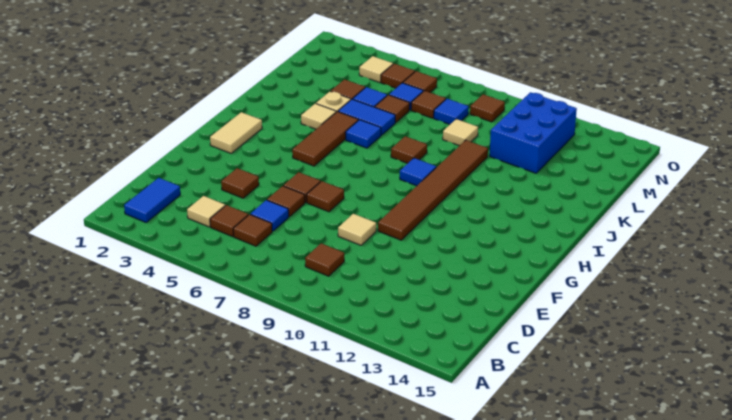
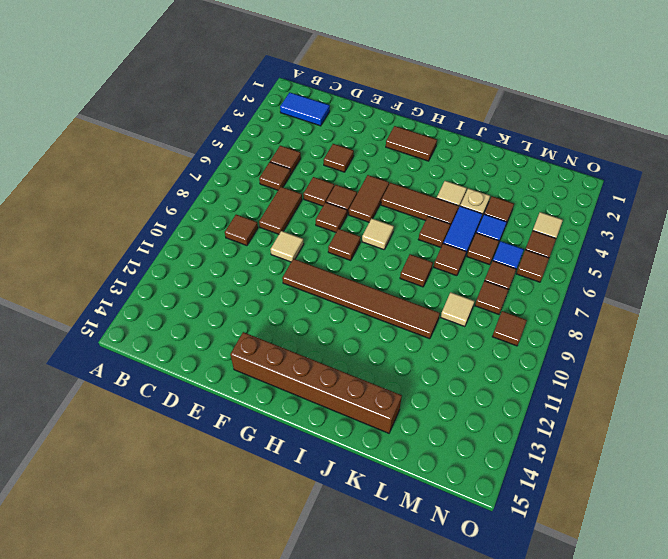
tan 1x1 tile [187,196,225,227] -> tan 1x1 tile moved to [362,219,394,250]
blue 1x1 tile [250,200,289,231] -> none
none -> brown 1x2 tile [259,187,302,234]
none -> brown 1x6 brick [230,332,402,433]
tan 1x2 tile [210,112,262,153] -> brown 1x2 tile [386,126,437,161]
none -> brown 1x2 tile [349,175,389,222]
none -> brown 1x1 tile [328,229,361,260]
blue 1x1 tile [400,158,436,186] -> none
blue 1x1 tile [346,120,381,148] -> brown 1x1 tile [419,216,450,247]
none -> brown 1x1 tile [434,243,466,276]
blue 2x3 brick [490,92,577,173] -> none
blue 1x1 tile [434,99,469,124] -> brown 1x1 tile [475,281,509,314]

